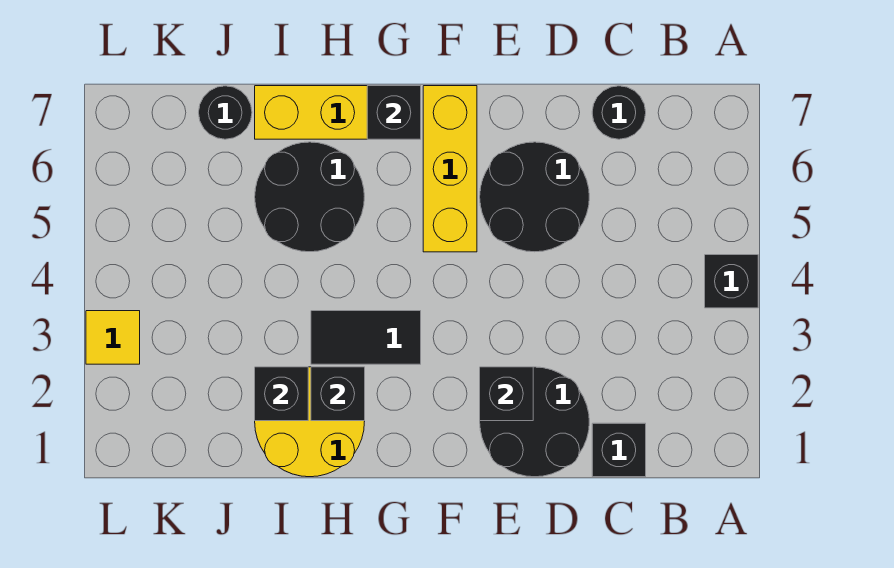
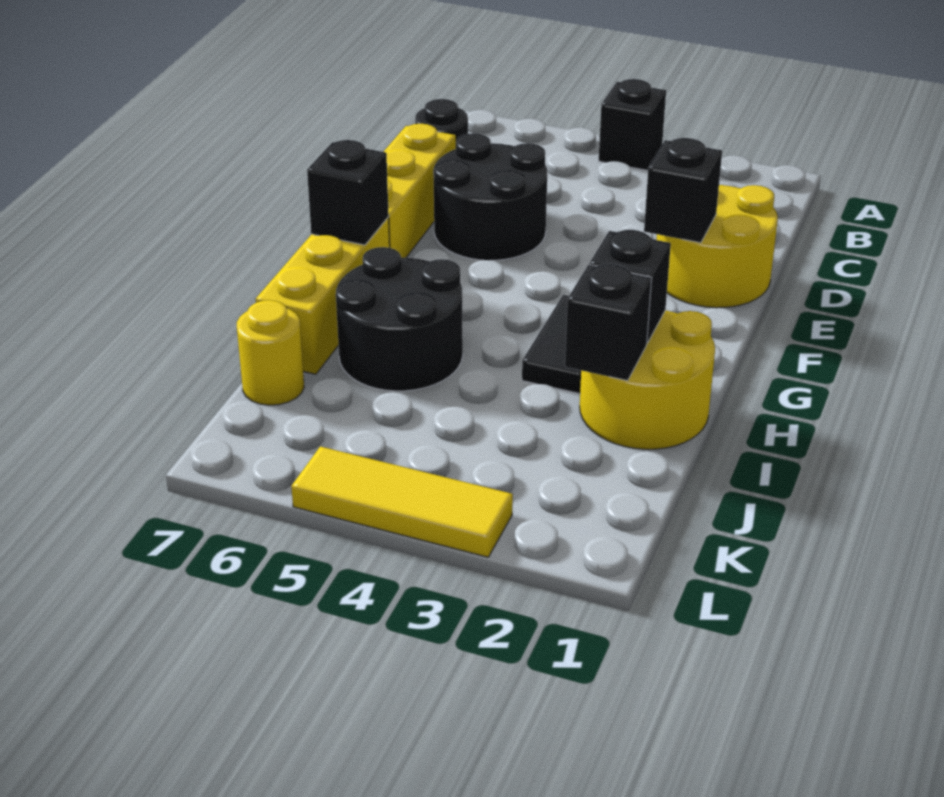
black 1x1 brick [592,423,646,477] -> none
black 2x2 round brick [480,367,589,477] -> yellow 2x2 round brick [656,185,778,308]
yellow 1x3 brick [423,86,477,252] -> yellow 1x3 brick turned to [384,124,456,258]
black 1x1 round brick [199,86,252,139] -> yellow 1x1 round brick [237,300,304,405]
yellow 1x1 tile [86,311,140,364] -> yellow 1x3 tile [291,446,513,557]

